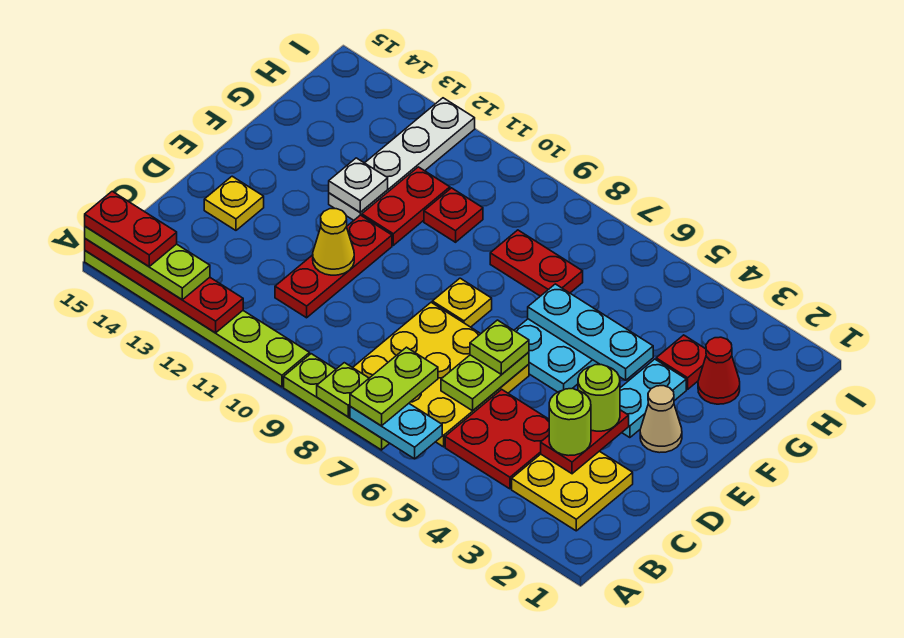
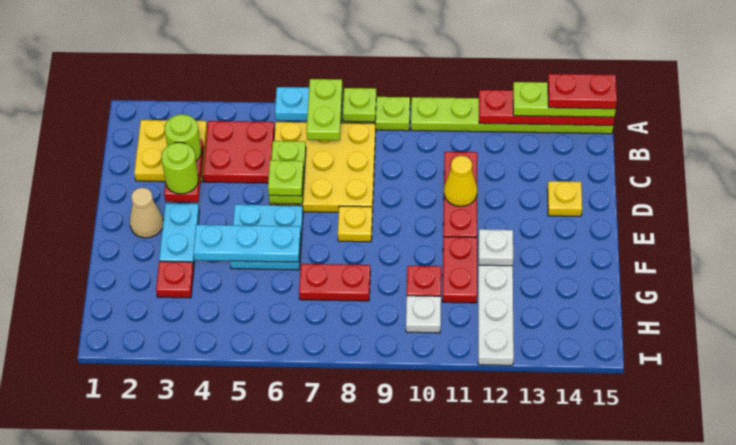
red 1x1 cone [698,337,740,404] -> none
none -> white 1x1 plate [406,296,441,333]

